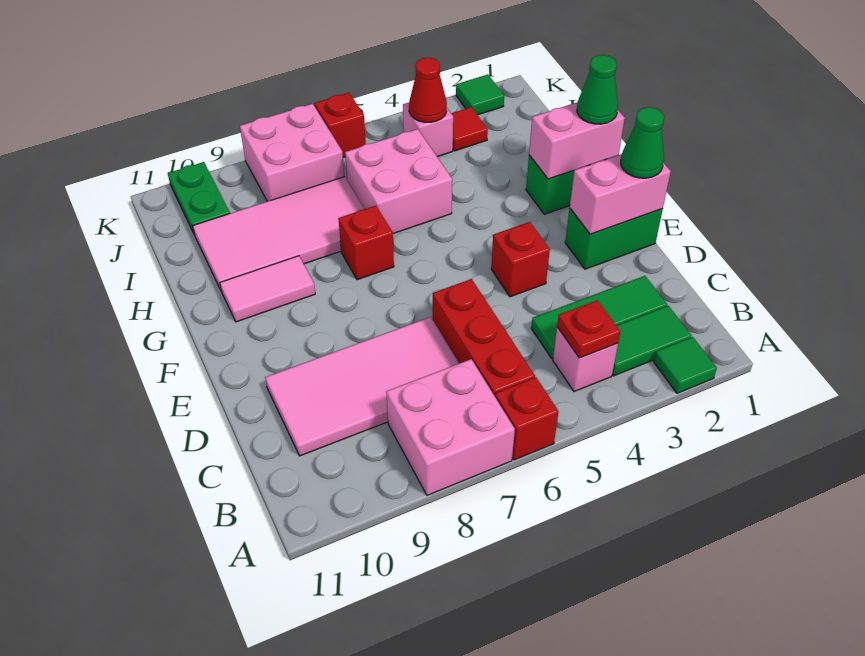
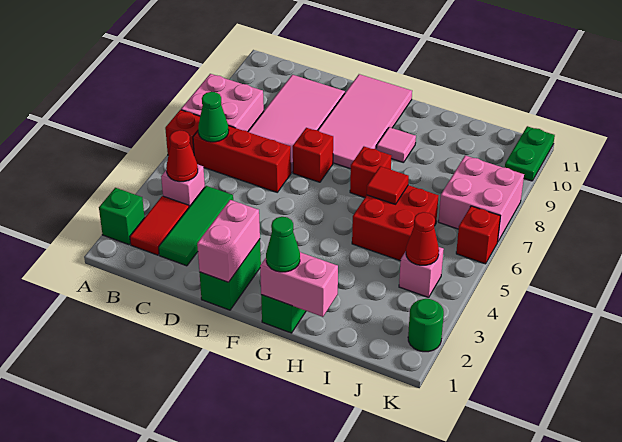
green 1x1 tile [654,337,717,393] -> green 1x1 brick [99,188,145,245]
green 1x2 tile [612,306,691,376] -> red 1x2 tile [130,196,189,255]
red 1x1 plate [557,300,620,358] -> red 1x1 cone [166,130,198,182]
green 1x1 cone [621,107,664,178] -> green 1x1 cone moved to [198,92,229,142]
red 1x1 brick [491,222,550,297] -> red 1x1 brick moved to [293,128,333,182]
pink 1x2 brick [529,102,625,179] -> pink 1x2 brick turned to [260,252,338,317]
pink 1x2 tile [220,256,315,322] -> pink 1x1 tile [377,127,416,163]
pink 2x2 brick [345,129,452,234] -> red 2x2 brick [352,185,438,261]
pink 2x4 tile [193,177,365,292] -> pink 2x4 tile moved to [318,74,412,169]
red 1x1 tile [451,107,488,151] -> red 1x1 tile moved to [367,166,409,204]
green 1x2 plate [168,162,230,235] -> green 1x2 plate turned to [505,126,555,181]
green 1x1 tile [456,75,504,115] -> green 1x1 round brick [408,299,444,352]

